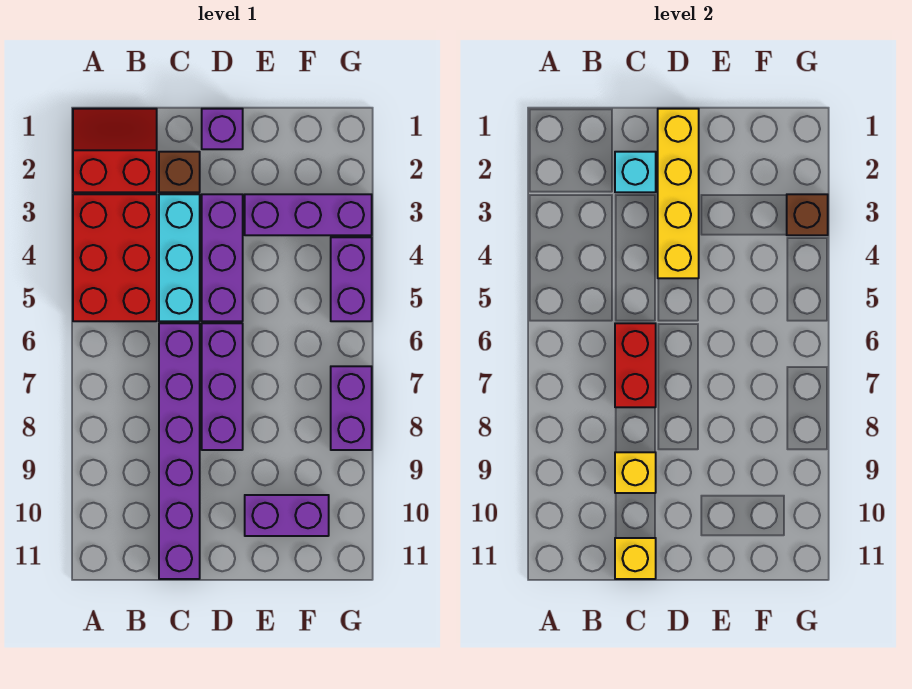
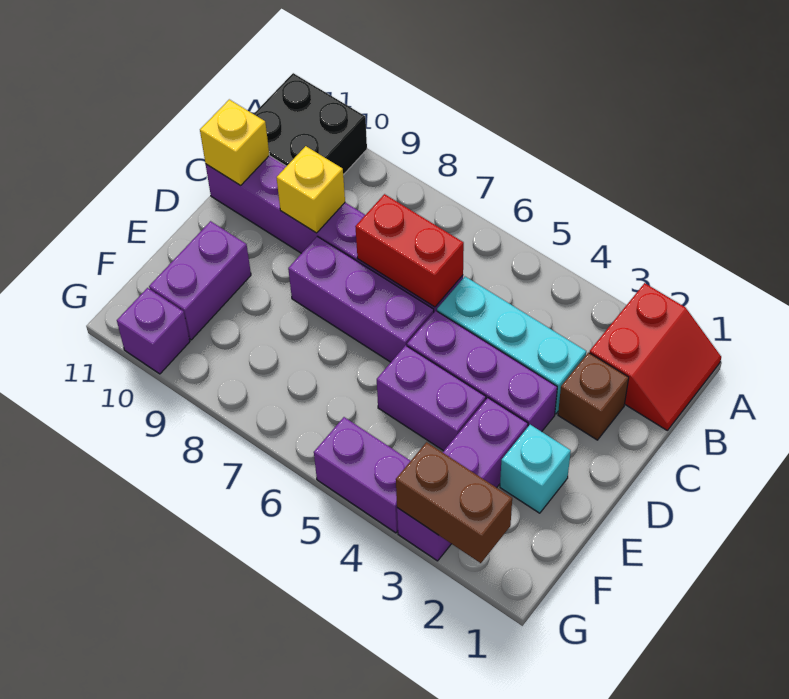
red 2x3 brick [73,194,157,321] -> none
none -> black 2x2 brick [254,73,367,175]
cyan 1x1 brick [615,152,656,192] -> cyan 1x1 brick moved to [500,425,571,513]
purple 1x1 brick [202,109,243,149] -> purple 1x1 brick moved to [117,288,190,374]
yellow 1x4 brick [658,109,699,278] -> none
brown 1x1 brick [787,194,828,235] -> brown 1x2 brick [396,442,512,563]
purple 1x2 brick [331,366,372,450] -> purple 1x2 brick moved to [377,345,486,451]

